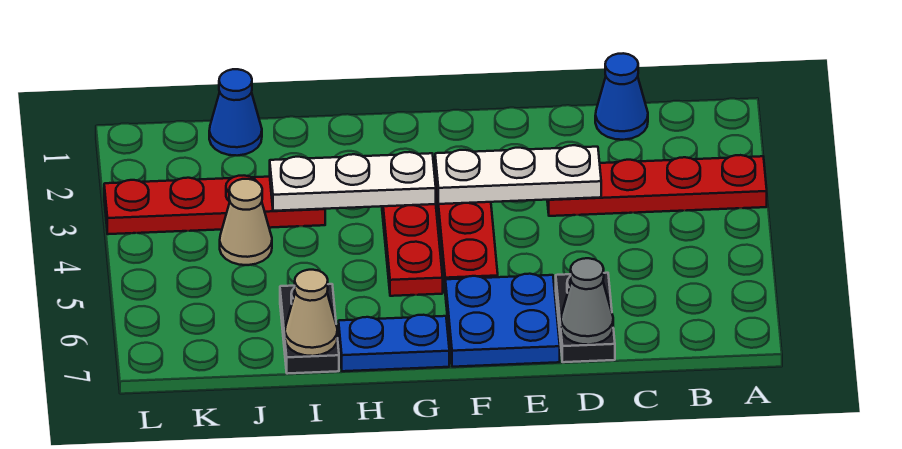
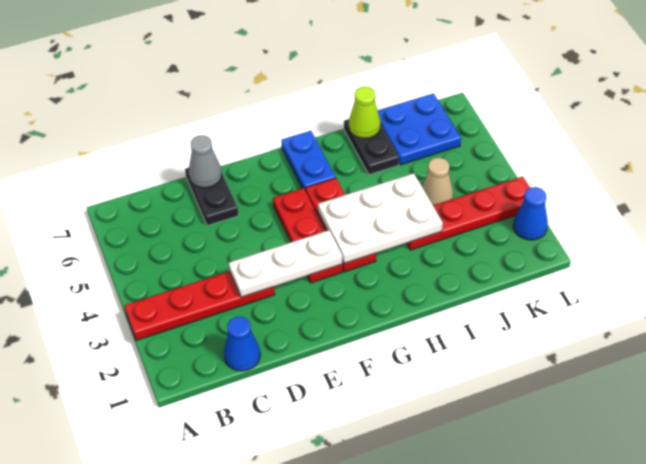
blue 2x2 plate [445,274,560,367] -> blue 2x2 plate moved to [378,93,461,165]
white 1x3 plate [270,152,436,211] -> white 2x3 plate [318,173,443,263]
blue 1x2 plate [339,315,449,371] -> blue 1x2 plate turned to [281,131,336,191]
tan 1x1 cone [285,270,338,356] -> lime 1x1 cone [349,87,381,138]
blue 1x1 cone [209,69,262,156] -> blue 1x1 cone moved to [513,187,548,240]

